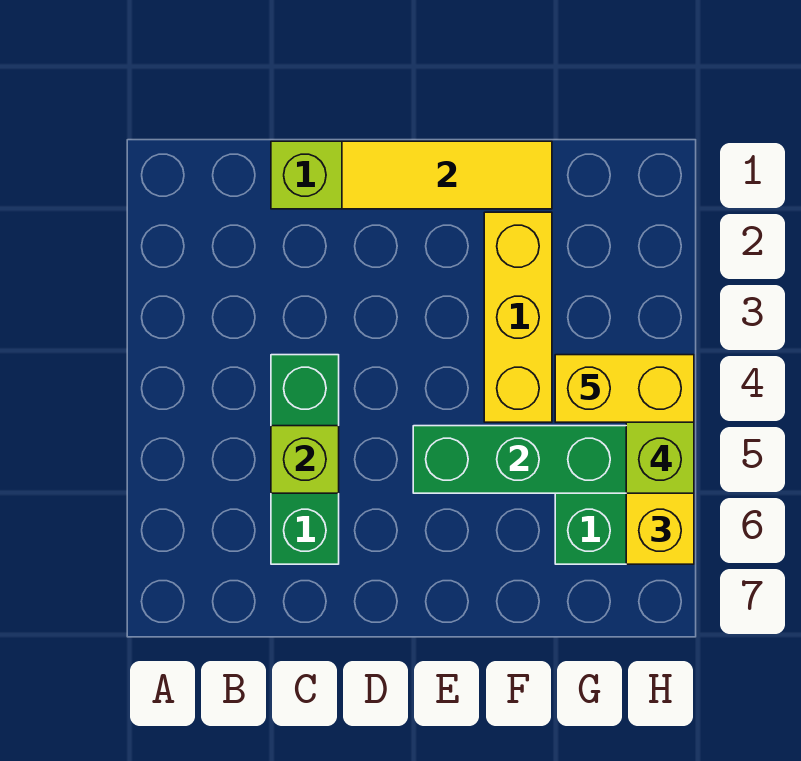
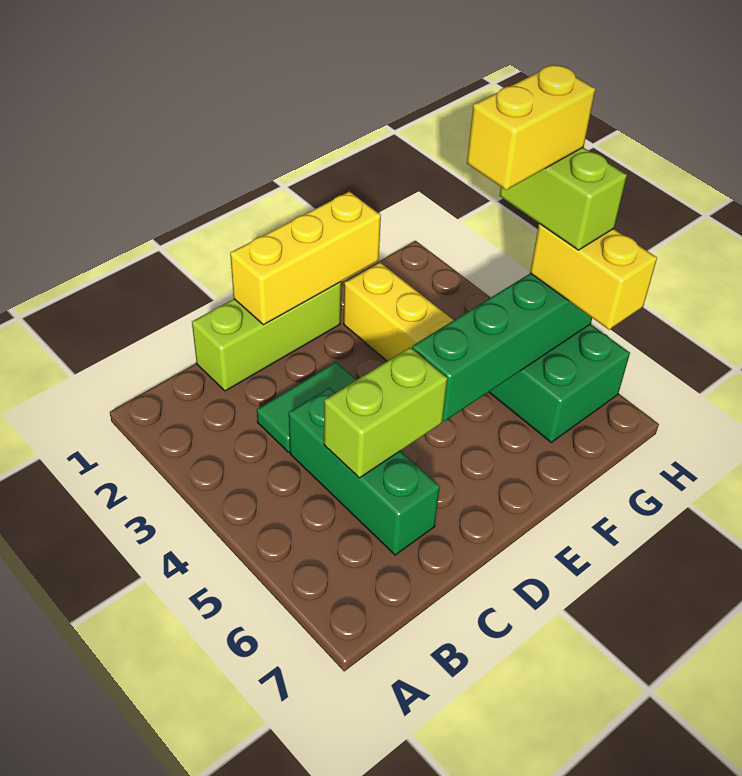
none -> green 1x2 tile [257,362,356,452]
lime 1x1 brick [271,426,339,493] -> lime 1x2 brick [324,347,447,478]
yellow 1x3 tile [342,141,552,209] -> yellow 1x3 brick [230,191,381,325]

